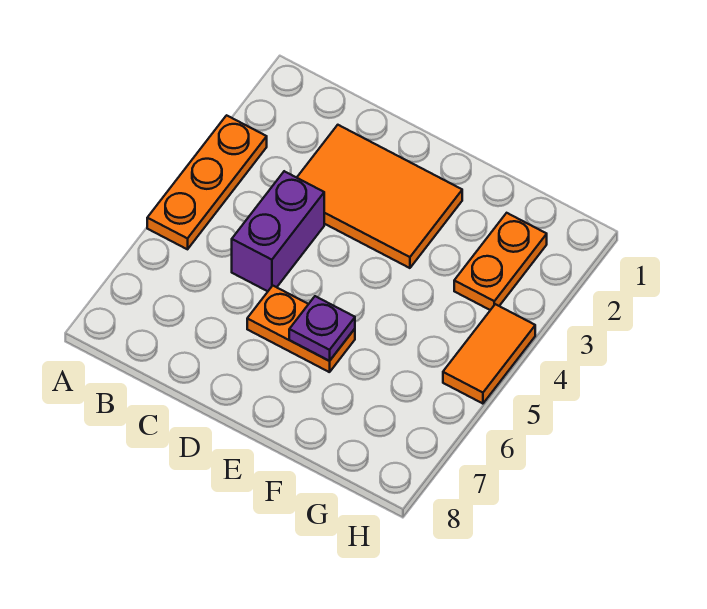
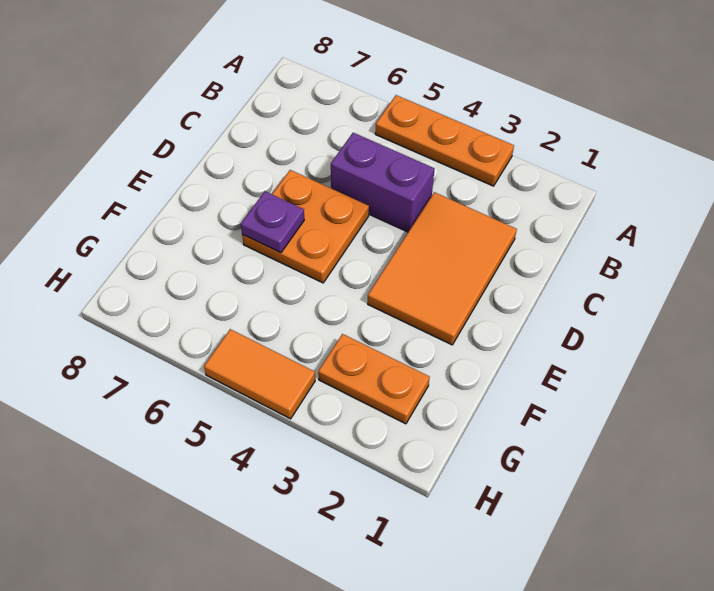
orange 1x2 plate [247,286,355,372] -> orange 2x2 plate [242,170,369,283]

